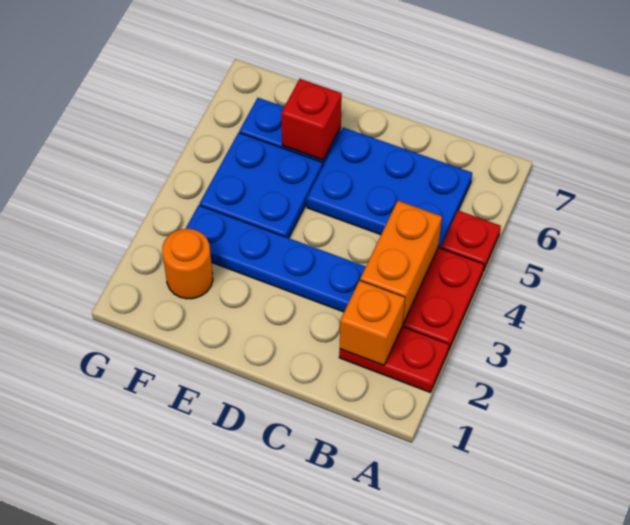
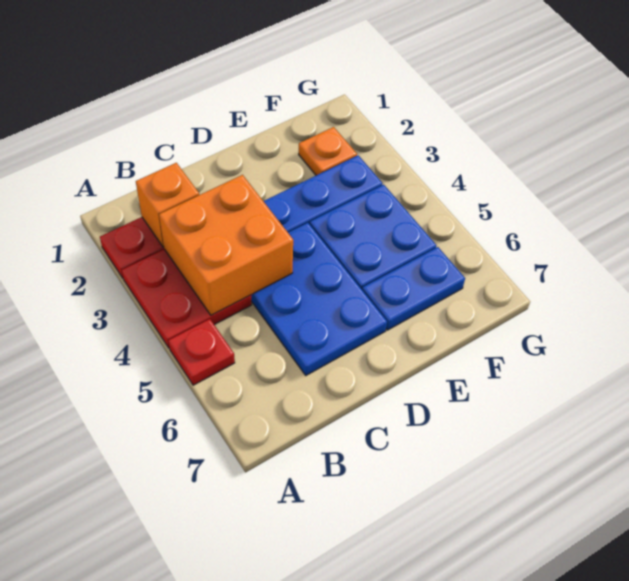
orange 1x2 brick [360,201,442,324] -> orange 2x2 brick [159,175,293,315]
blue 2x3 plate [307,127,472,248] -> blue 2x3 plate turned to [251,223,387,375]
red 1x1 brick [281,79,342,160] -> none
orange 1x1 round brick [162,229,213,299] -> orange 1x1 plate [299,127,357,175]

